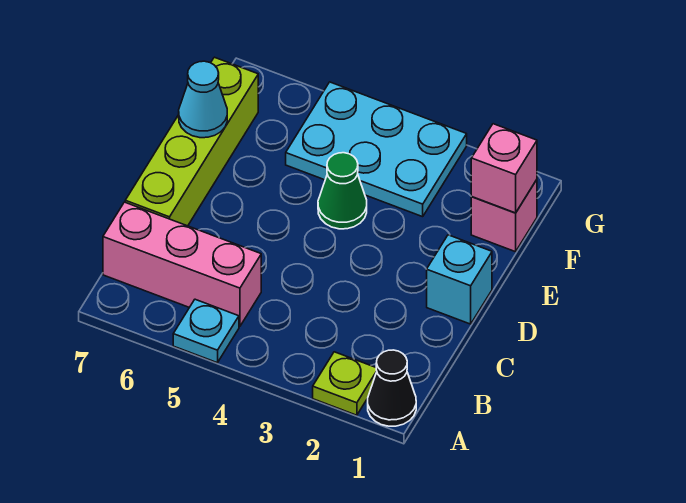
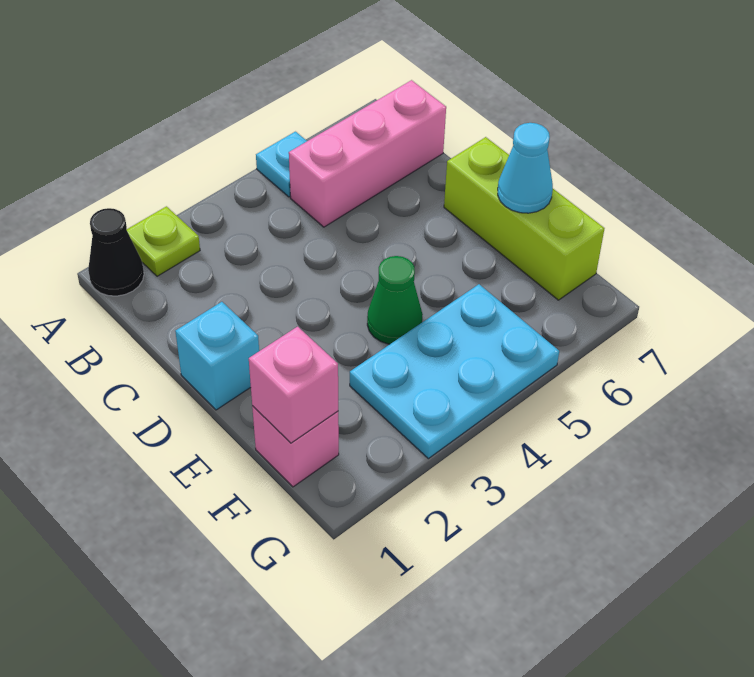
lime 1x4 brick [125,57,258,226] -> lime 1x3 brick [444,137,604,300]

